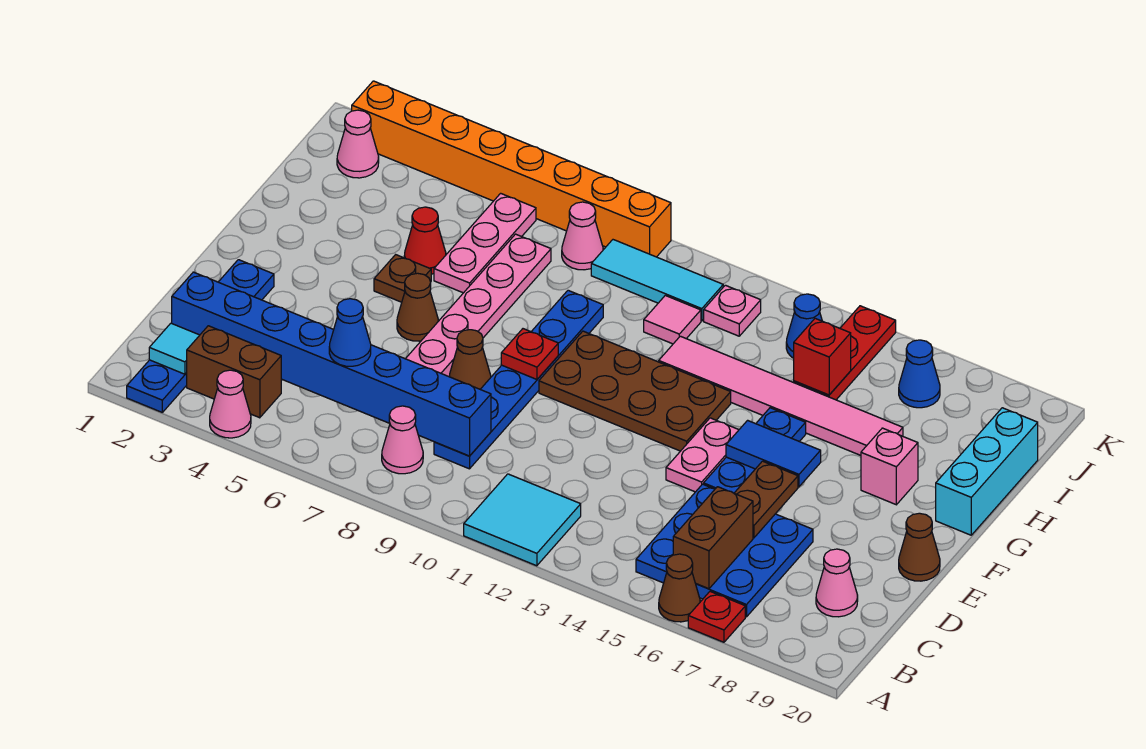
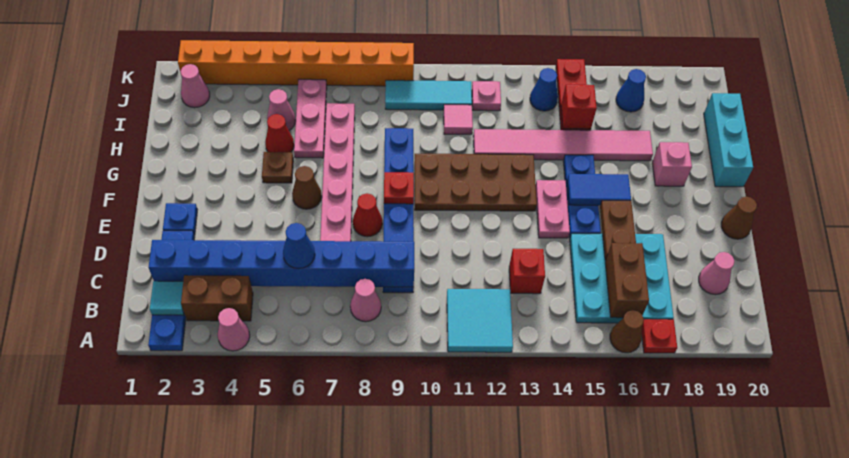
blue 3x3 plate [636,484,813,617] -> cyan 3x3 plate [570,234,674,323]
none -> red 1x1 brick [509,249,545,294]
brown 1x1 cone [449,330,491,389] -> red 1x1 cone [353,193,382,237]
pink 1x1 cone [562,202,603,270] -> pink 1x1 cone moved to [267,89,296,130]

